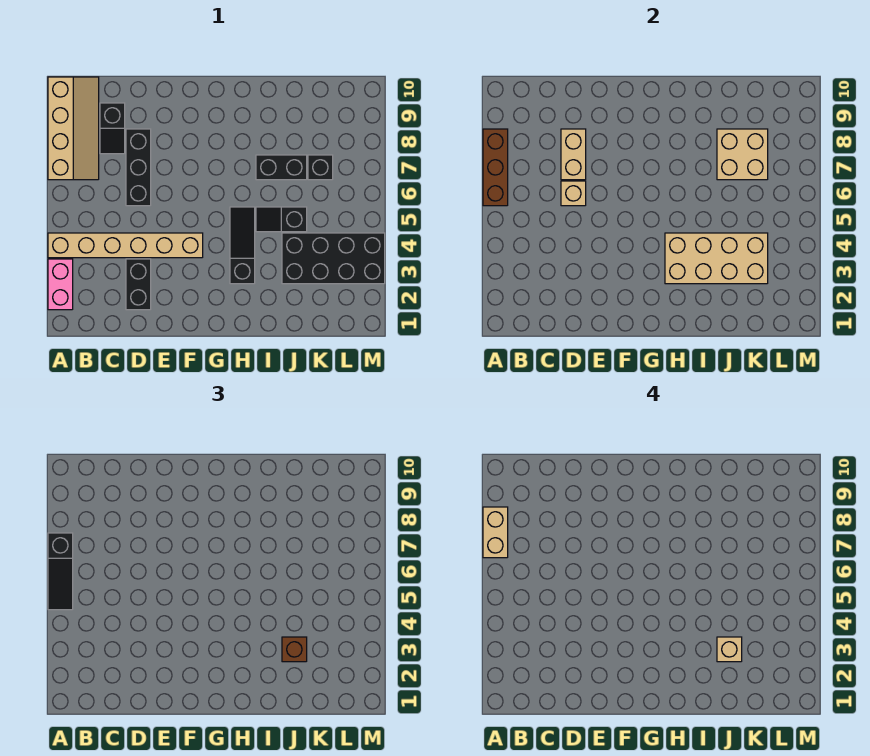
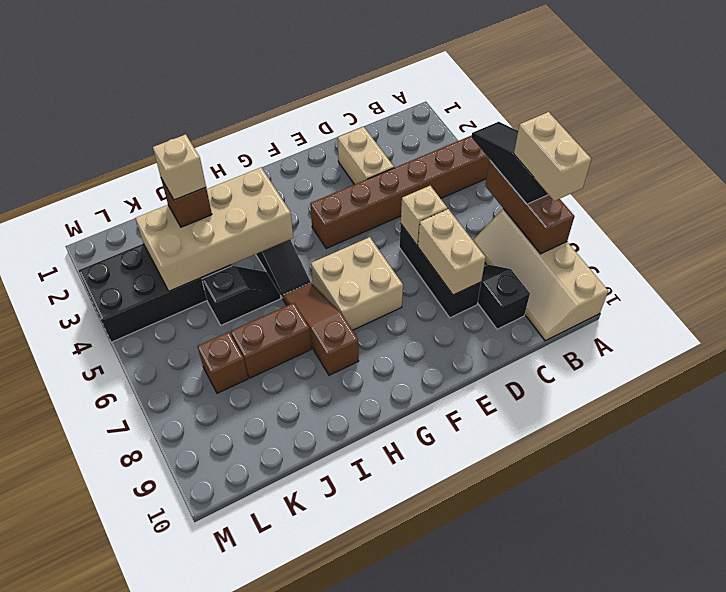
pink 1x2 brick [48,259,73,310] -> none
tan 1x6 brick [48,233,203,258] -> brown 1x6 brick [310,135,489,248]
black 1x2 brick [126,259,151,310] -> tan 1x2 brick [338,127,394,184]
none -> brown 1x3 slope [283,283,359,375]
black 1x2 brick [256,155,307,180] -> brown 1x2 brick [231,303,311,378]
tan 2x2 brick [717,129,768,180] -> tan 2x2 brick moved to [311,237,403,330]
black 1x1 brick [308,155,333,180] -> brown 1x1 brick [197,332,248,393]

